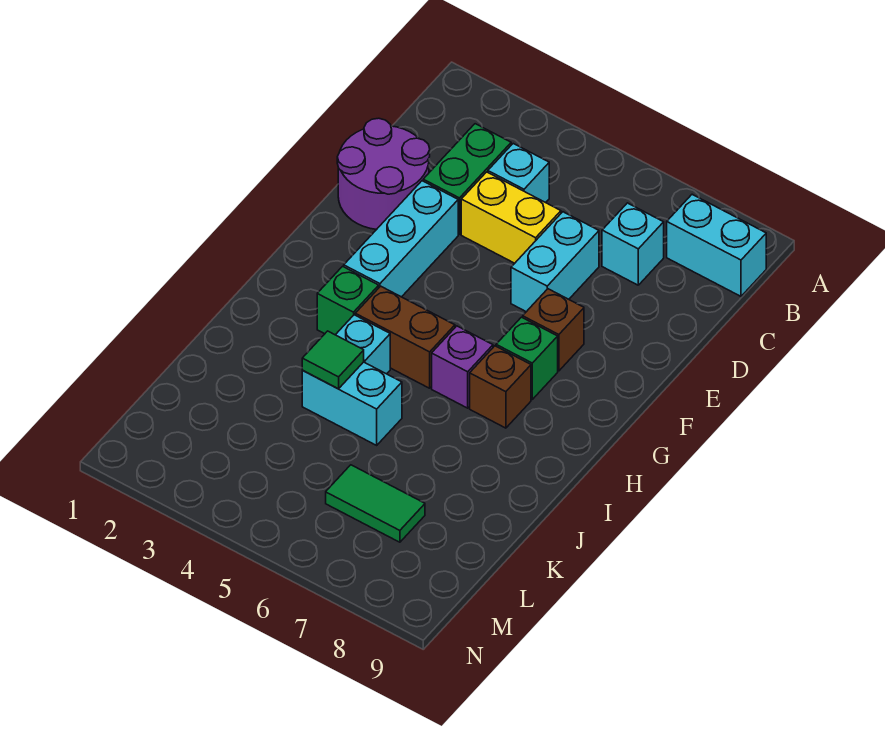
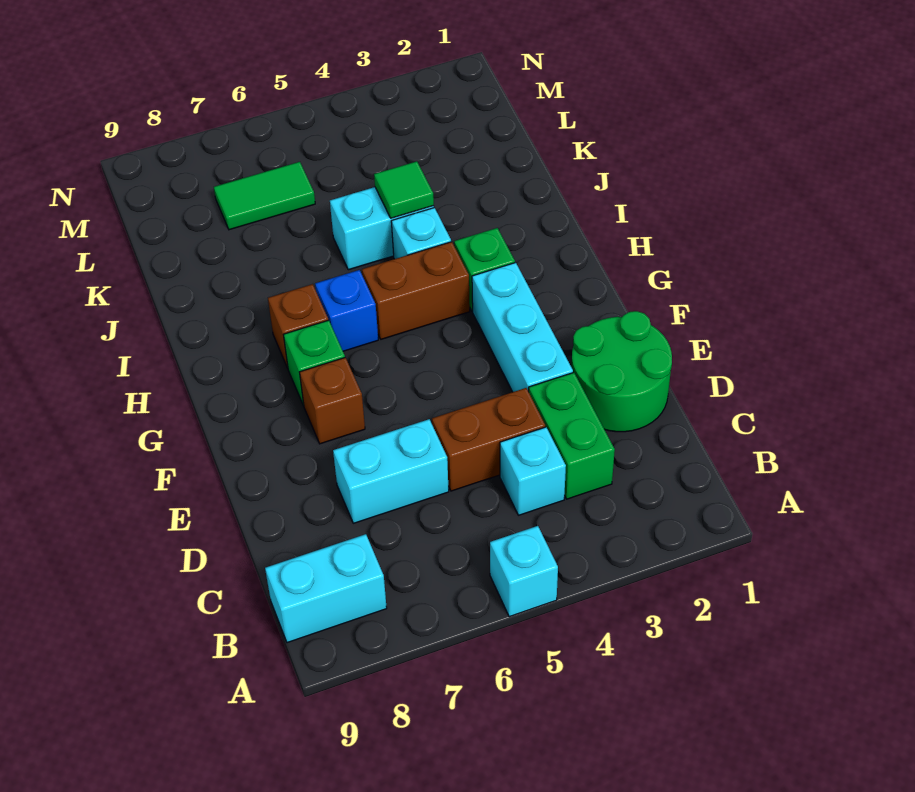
cyan 1x1 brick [602,203,664,285] -> cyan 1x1 brick moved to [490,526,558,617]
purple 2x2 round brick [337,118,430,230] -> green 2x2 round brick [571,311,672,432]
yellow 1x2 brick [461,172,561,263] -> brown 1x2 brick [432,388,545,491]
cyan 1x2 brick [511,212,599,312] -> cyan 1x2 brick turned to [333,419,449,523]
purple 1x1 brick [432,326,493,408] -> blue 1x1 brick [315,270,378,351]

